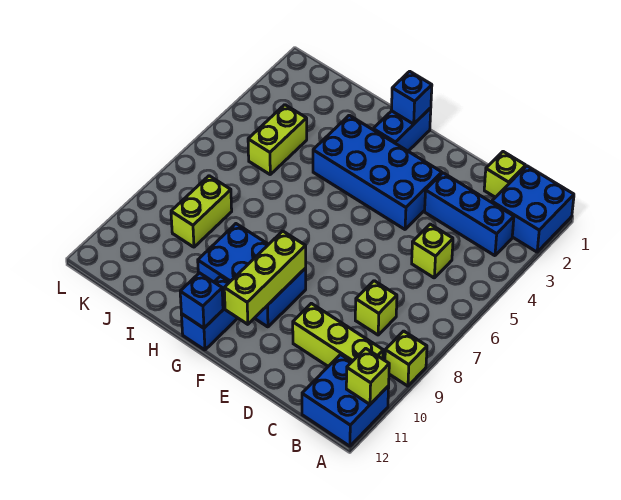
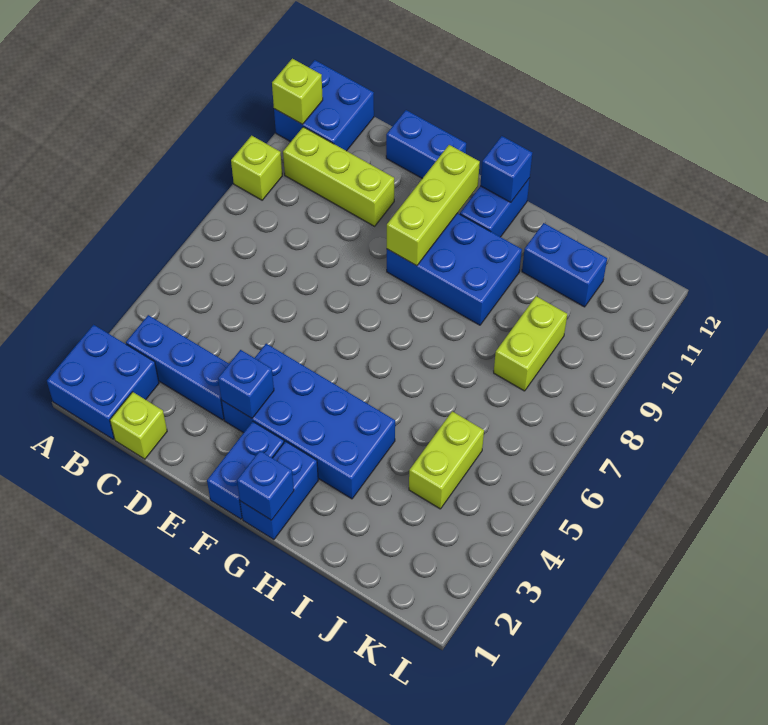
lime 1x1 brick [412,224,453,278] -> none
lime 1x1 brick [355,281,397,335] -> none
none -> blue 1x2 brick [386,110,466,179]
none -> blue 1x1 brick [218,350,274,418]
none -> blue 1x2 brick [207,422,284,519]
none -> blue 1x2 brick [522,223,607,307]

